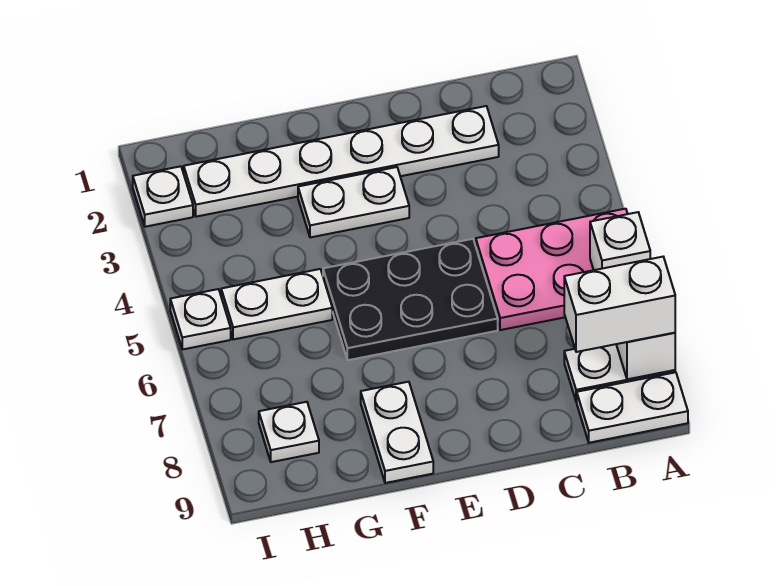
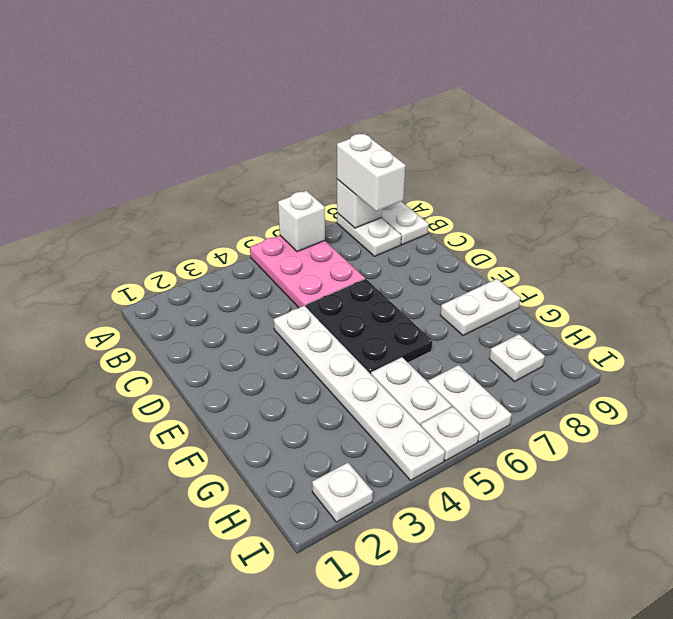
white 1x6 plate [184,106,499,217] -> white 1x6 plate moved to [274,306,445,480]
white 1x2 plate [298,167,409,237] -> white 1x2 plate moved to [428,365,512,442]

